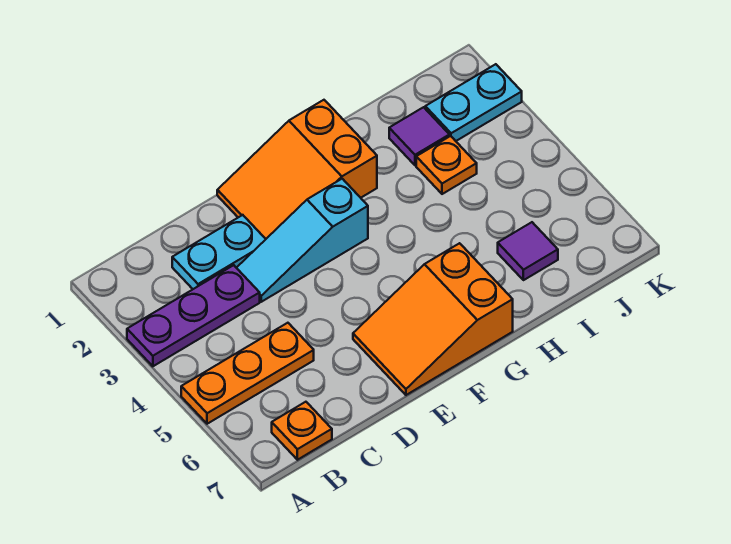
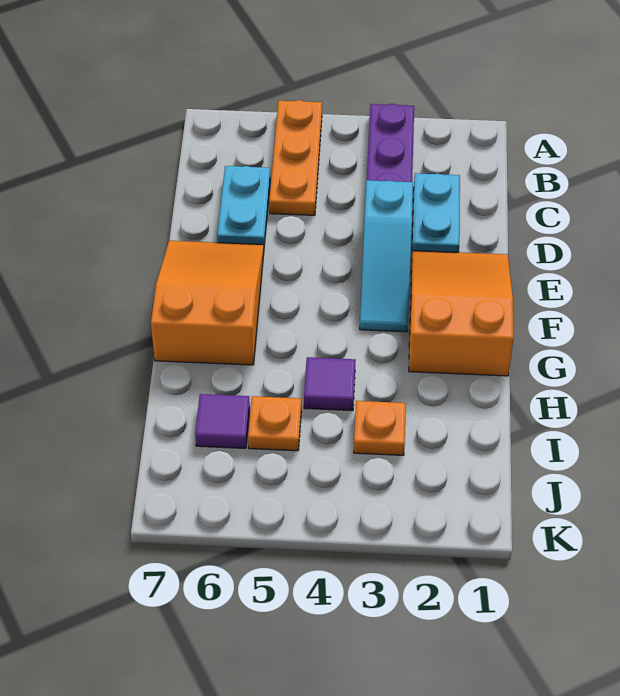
orange 1x1 plate [272,402,332,460] -> orange 1x1 plate moved to [248,396,301,451]
cyan 1x3 slope [237,179,368,302] -> cyan 1x3 slope turned to [360,180,413,332]
purple 1x1 tile [389,107,449,165] -> purple 1x1 tile moved to [304,357,356,411]
cyan 1x2 plate [425,64,522,141] -> cyan 1x2 plate moved to [217,166,270,245]

